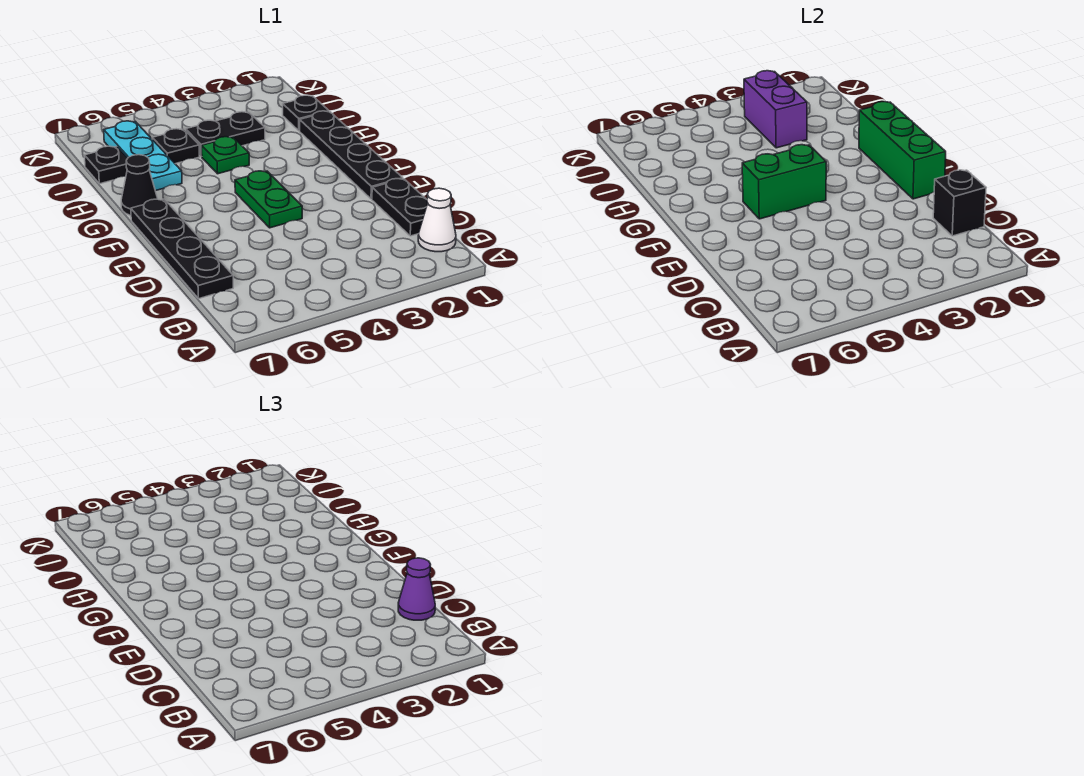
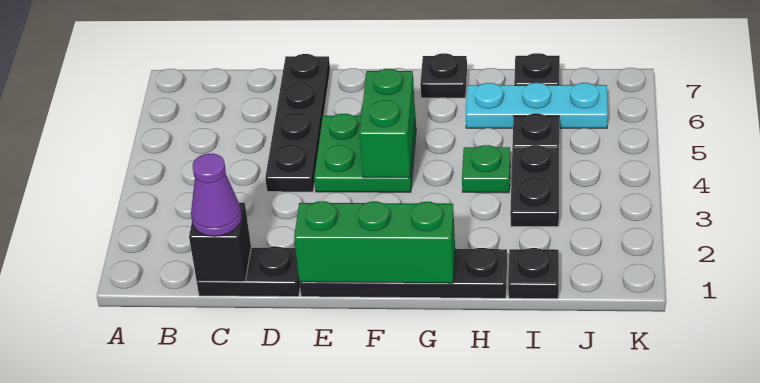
white 1x1 cone [418,188,456,252] -> none
black 1x4 plate [131,199,233,299] -> black 1x4 plate turned to [265,54,330,192]
green 1x2 plate [235,171,302,228] -> green 2x2 plate [314,114,416,192]
black 1x1 cone [121,155,158,215] -> black 1x1 plate [420,53,467,98]
purple 1x2 brick [744,71,807,148] -> none

